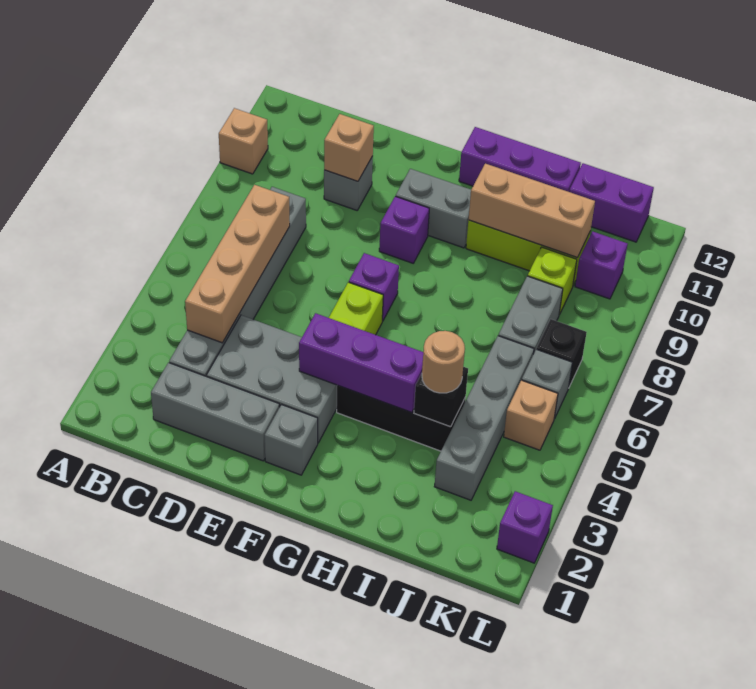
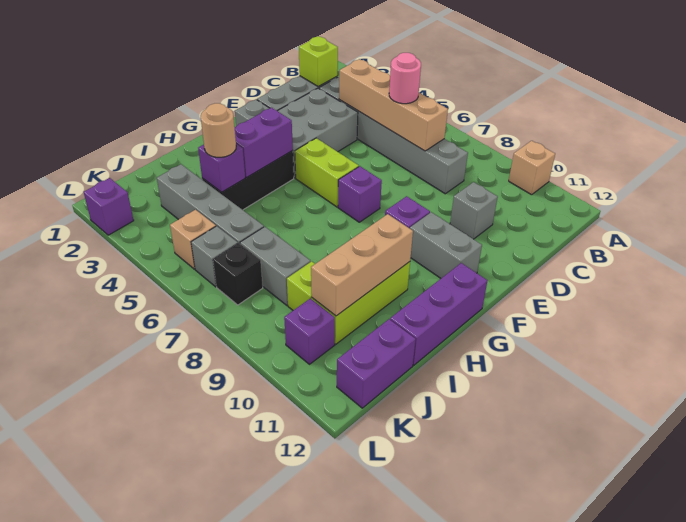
none -> lime 1x1 brick [299,36,338,87]
none -> pink 1x1 round brick [389,53,421,104]
tan 1x1 brick [324,114,374,181] -> none
purple 1x3 brick [299,313,423,413] -> purple 1x2 brick [235,107,293,177]
grey 1x2 brick [396,169,471,248] -> grey 1x2 brick turned to [410,212,482,278]
black 1x1 brick [414,367,468,427] -> purple 1x1 brick [198,144,245,192]

